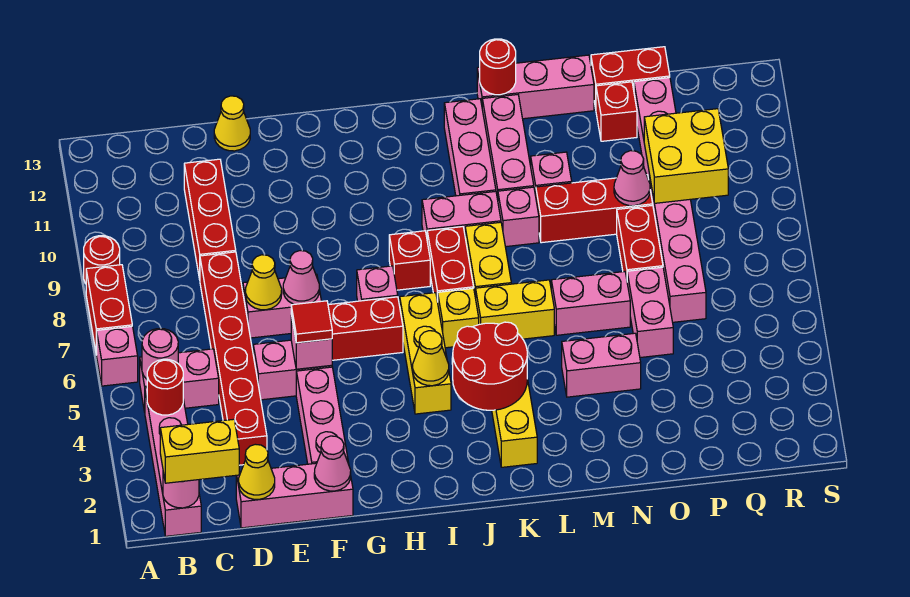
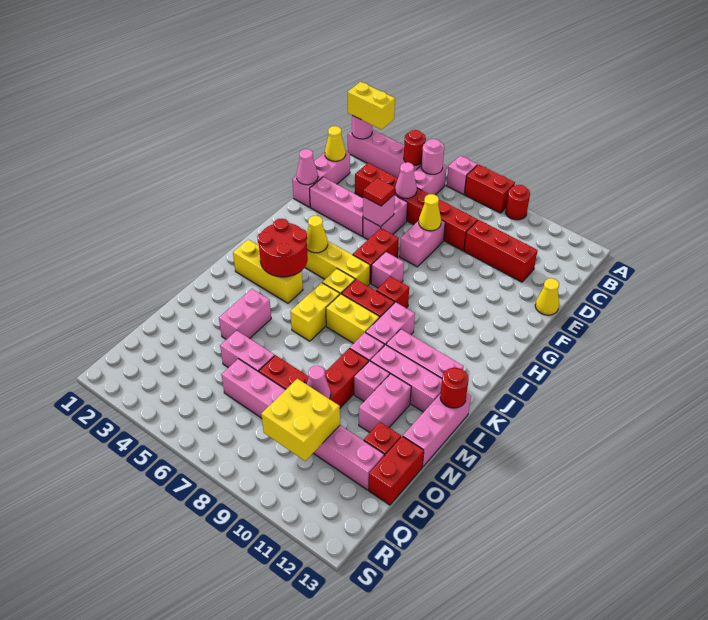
yellow 1x2 brick [160,419,239,483] -> yellow 1x2 brick turned to [348,82,395,130]
pink 1x1 cone [283,251,319,304] -> pink 1x1 cone moved to [395,162,417,198]
pink 1x2 brick [551,272,630,335] -> pink 1x2 brick moved to [359,374,411,433]

